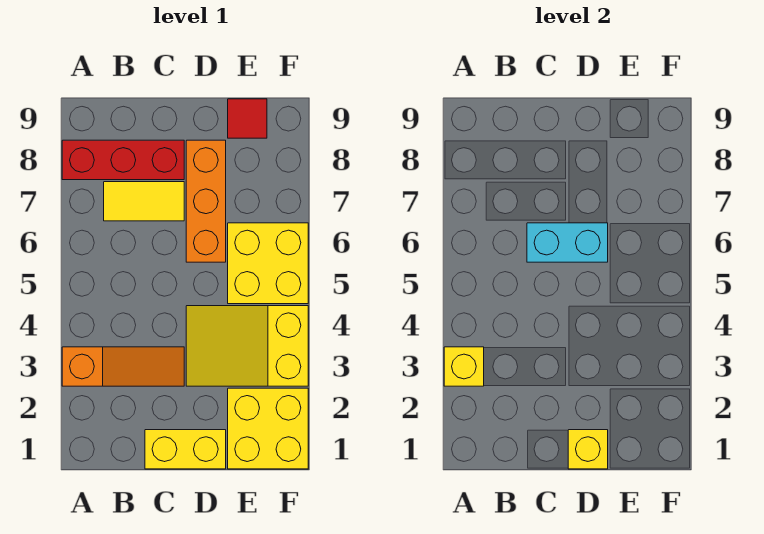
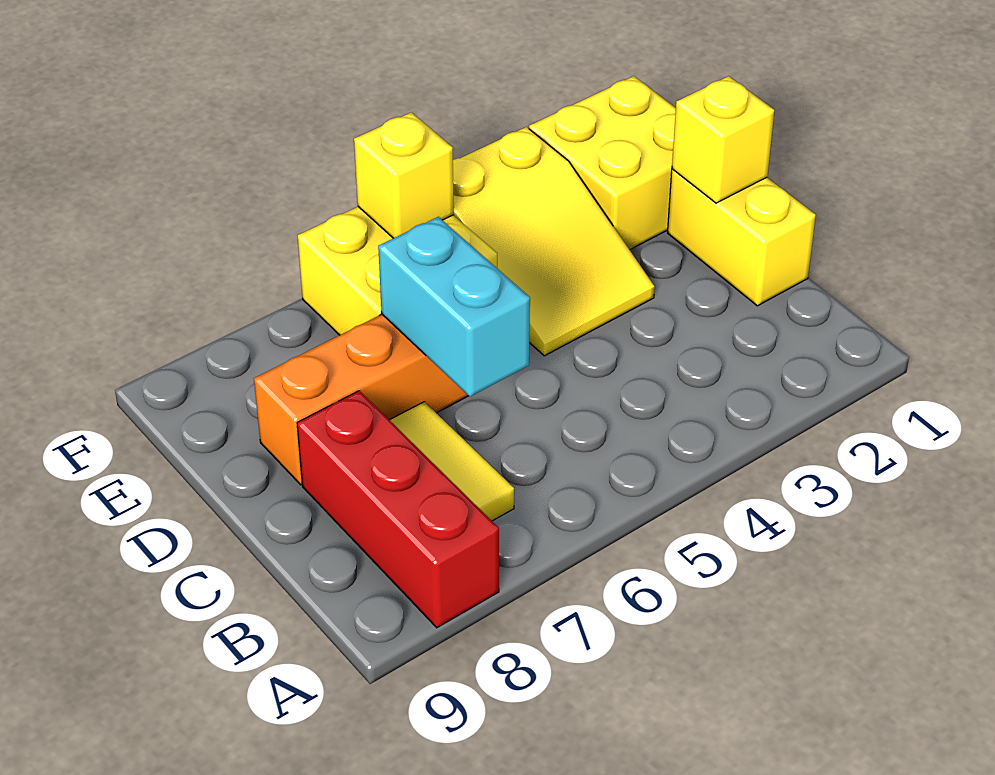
orange 1x3 slope [62,347,184,386] -> none
yellow 1x1 brick [444,347,484,386] -> yellow 1x1 brick moved to [354,112,454,238]
red 1x1 tile [228,99,267,138] -> none

